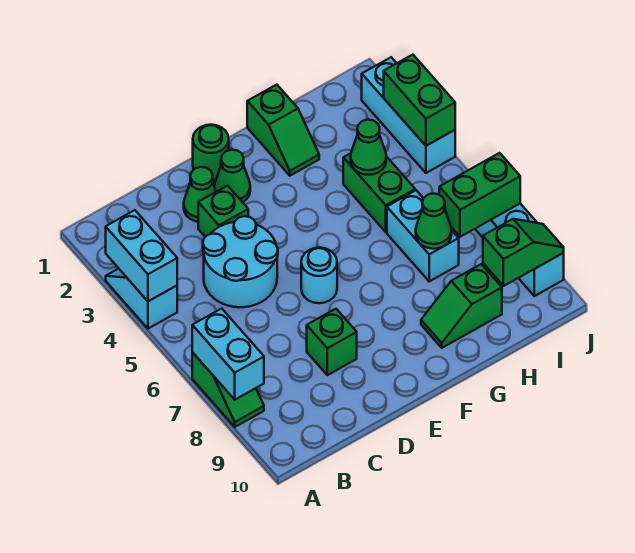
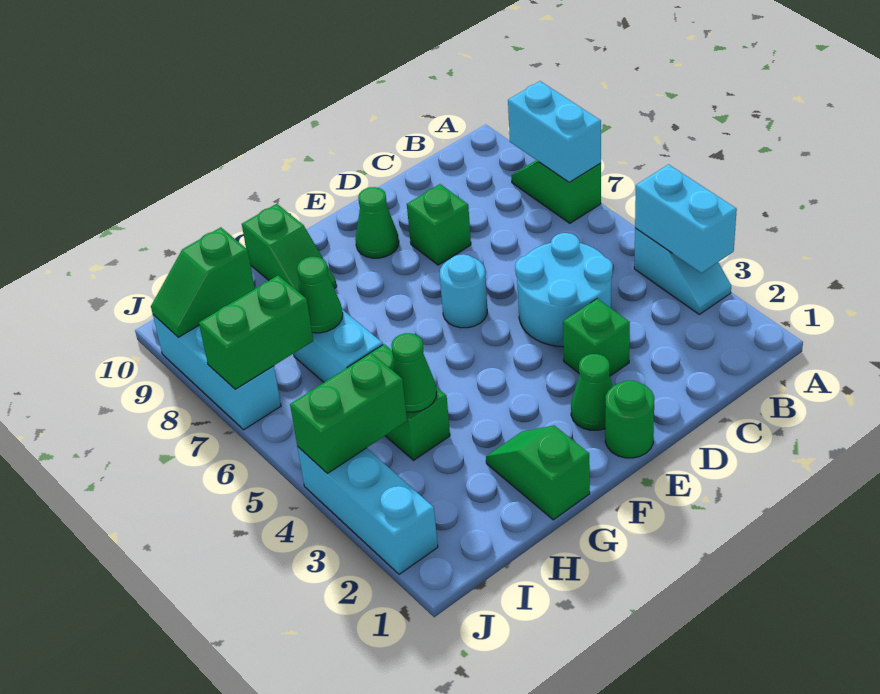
green 1x1 cone [184,167,216,222] -> green 1x1 cone moved to [355,187,399,258]
green 1x2 slope [421,264,502,348] -> green 1x2 slope turned to [242,204,337,291]
green 1x2 brick [384,55,455,146] -> green 1x2 brick turned to [290,353,407,473]

